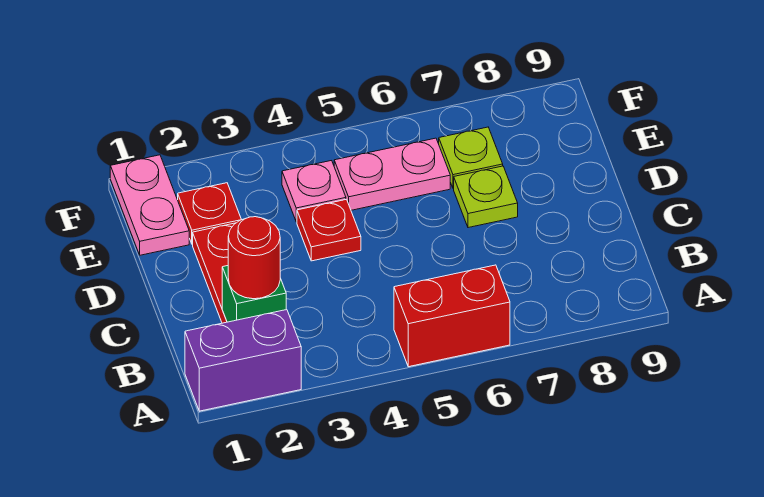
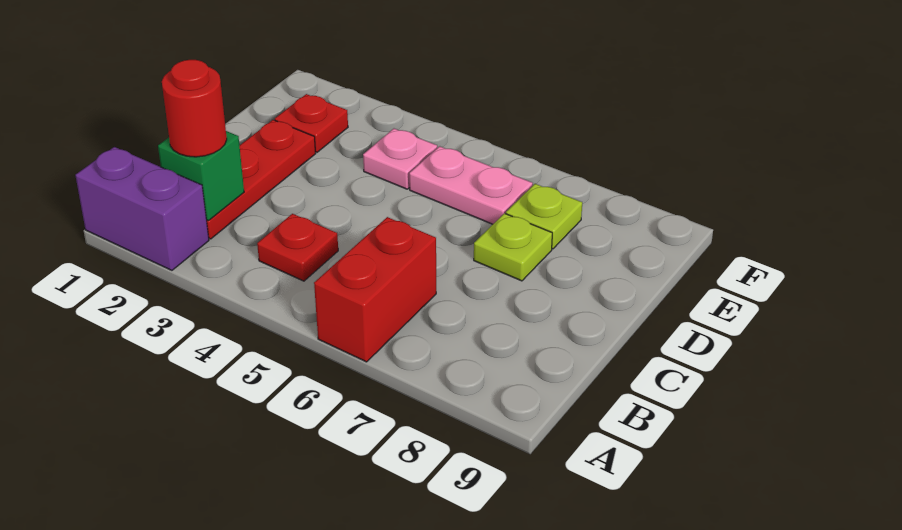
red 1x2 brick [394,265,510,367] -> red 1x2 brick turned to [314,217,436,362]
red 1x1 plate [297,199,361,261] -> red 1x1 plate moved to [257,214,338,281]
pink 1x2 plate [110,155,189,255] -> none

